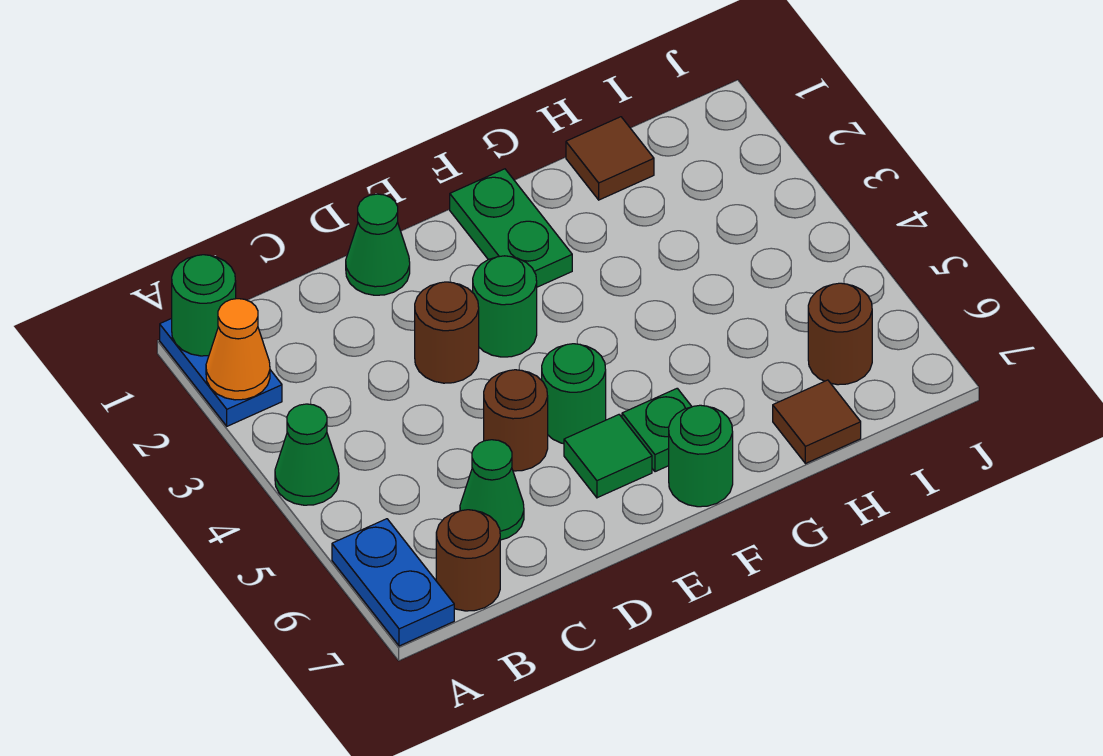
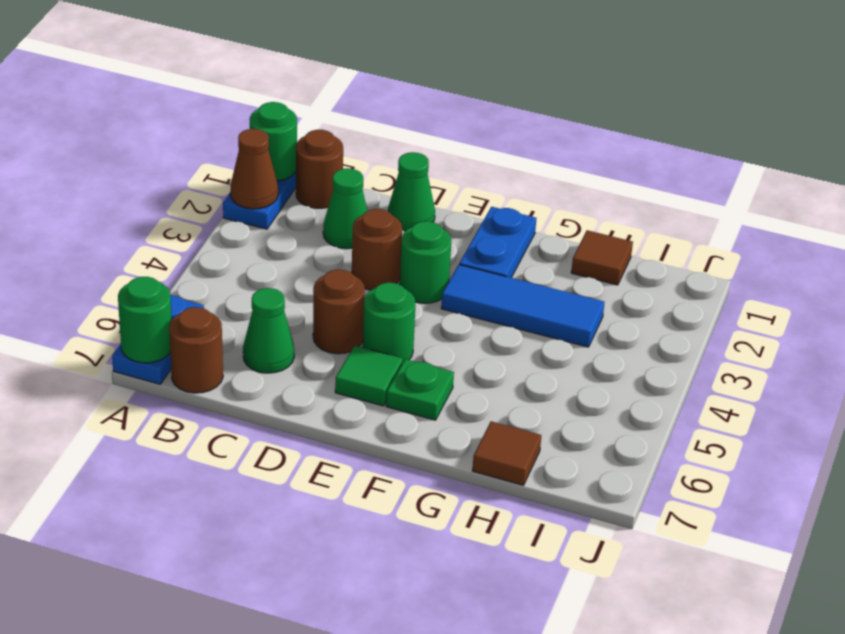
orange 1x1 cone [206,299,270,400] -> brown 1x1 cone [230,129,278,209]
green 1x1 cone [275,404,339,505] -> green 1x1 cone moved to [323,168,367,249]
green 1x2 plate [450,169,572,287] -> blue 1x2 plate [459,207,536,278]
none -> blue 1x3 tile [441,265,604,347]
green 1x1 round brick [669,405,733,507] -> green 1x1 round brick moved to [118,277,172,363]
brown 1x1 round brick [808,283,872,385] -> brown 1x1 round brick moved to [296,130,343,208]

